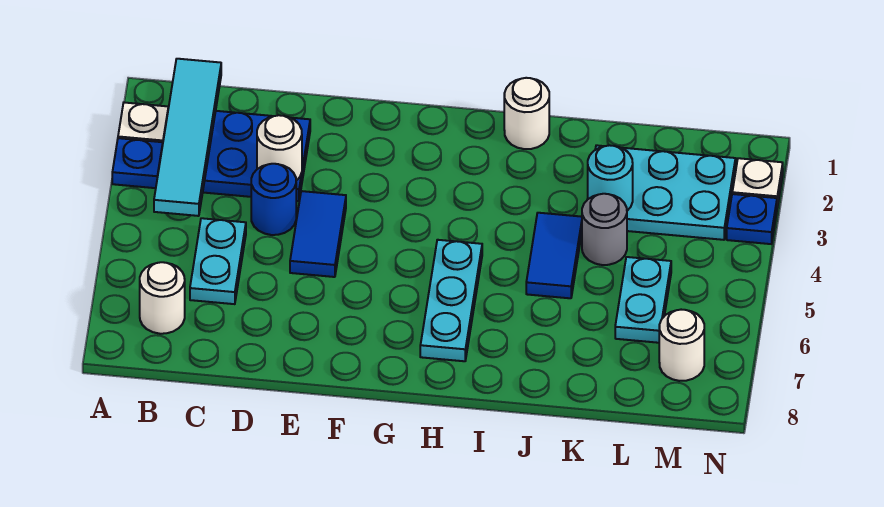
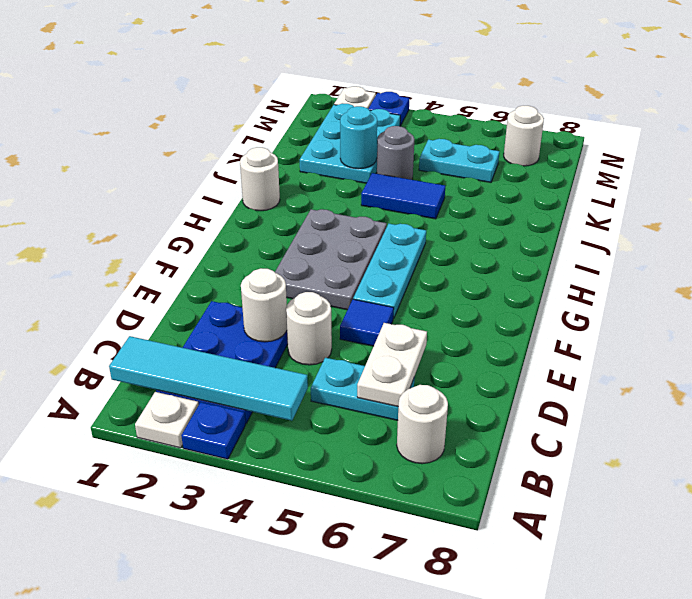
none -> white 1x2 plate [357,323,427,407]
blue 1x1 round brick [251,164,296,235] -> white 1x1 round brick [286,292,332,365]
blue 1x2 tile [290,191,346,277] -> blue 1x1 tile [340,299,394,346]
none -> grey 2x3 plate [275,209,387,310]
cyan 1x3 plate [420,240,482,361] -> cyan 1x3 plate turned to [353,224,426,319]

